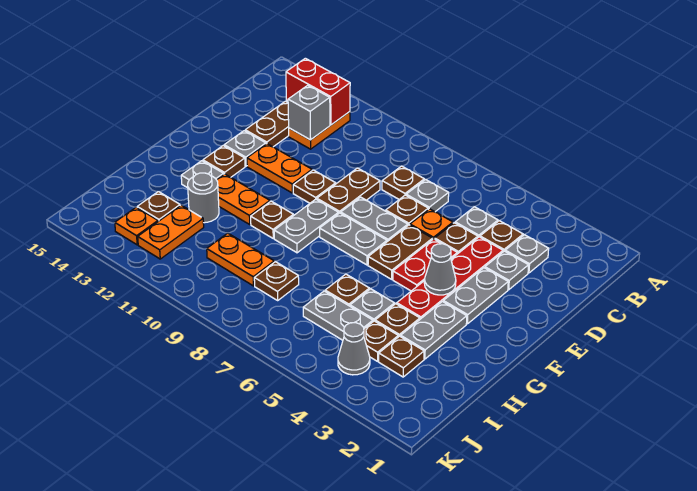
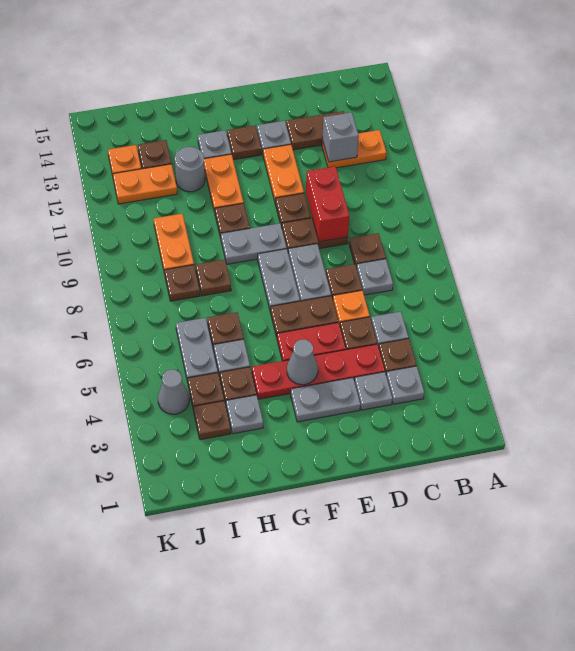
red 1x2 brick [286,58,350,125] -> red 1x2 brick moved to [306,166,349,242]
grey 1x2 plate [401,302,467,359] -> grey 1x1 plate [226,395,263,434]
none -> brown 1x1 plate [196,259,231,296]

